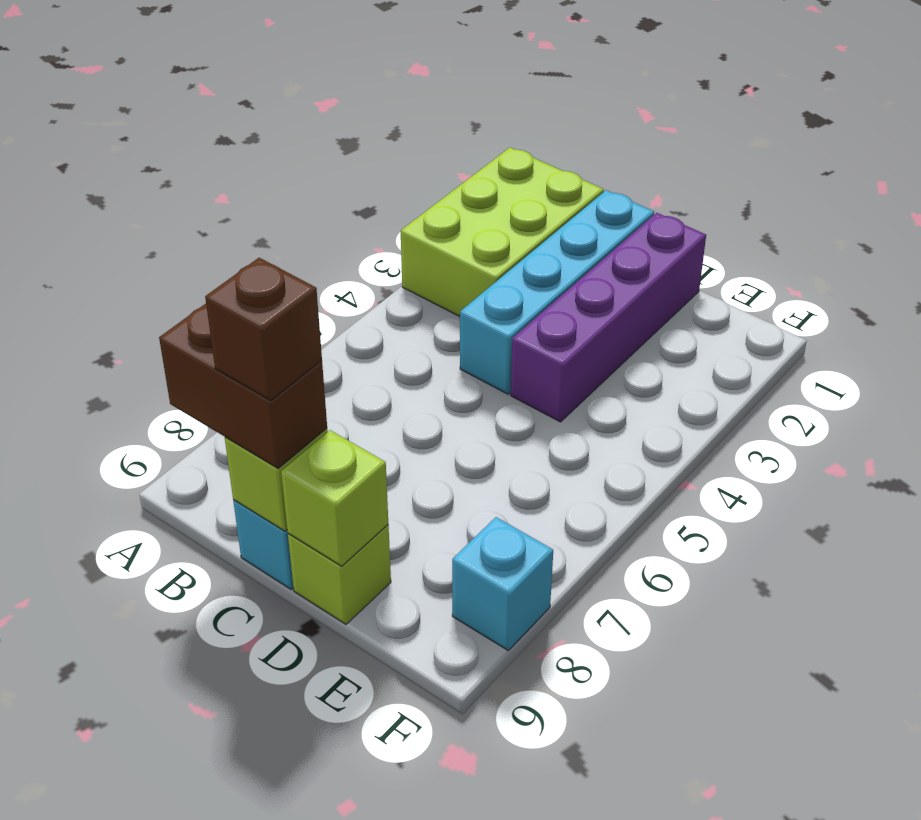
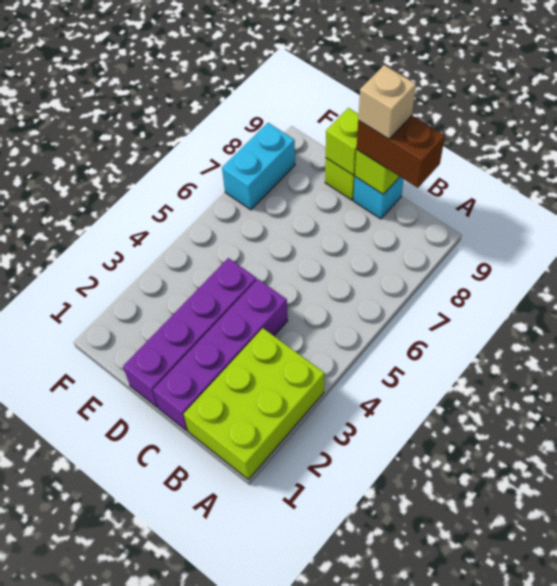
cyan 1x4 brick [460,190,654,394] -> purple 1x4 brick [153,279,288,431]
brown 1x1 brick [205,258,322,401] -> tan 1x1 brick [358,65,416,139]
cyan 1x1 brick [452,517,553,650] -> cyan 1x2 brick [222,123,295,210]

